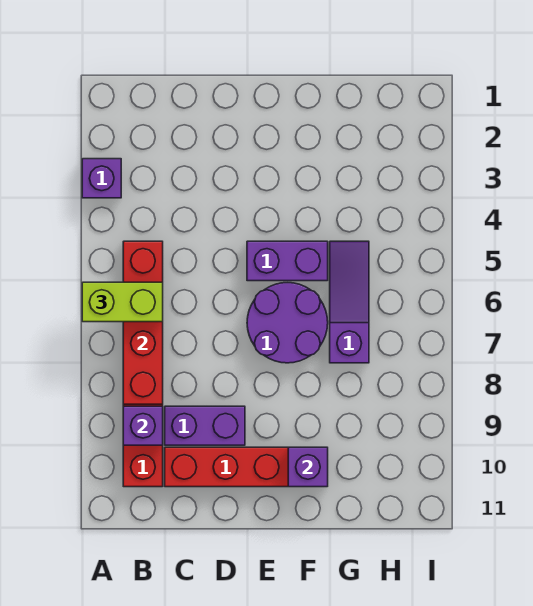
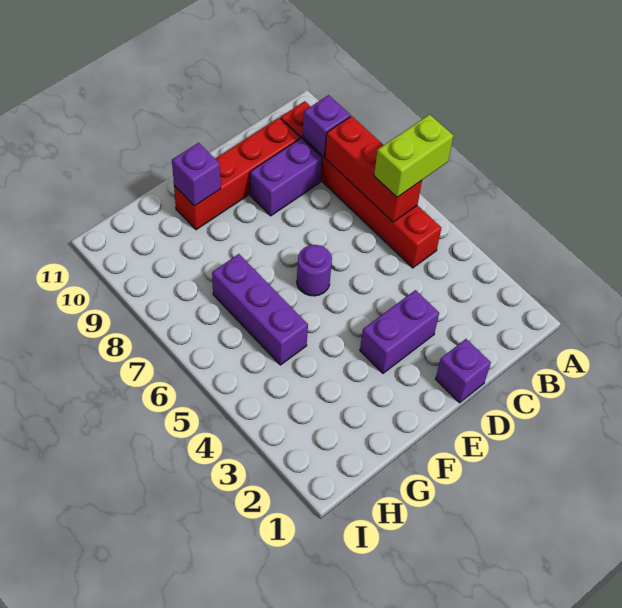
purple 1x1 brick [82,159,121,198] -> purple 1x1 brick moved to [436,339,491,403]
purple 1x2 brick [247,241,328,281] -> purple 1x2 brick moved to [360,290,439,373]
purple 2x2 round brick [247,283,328,363] -> purple 1x1 round brick [297,245,332,296]
purple 1x3 slope [330,241,369,363] -> purple 1x3 brick [212,254,308,365]

